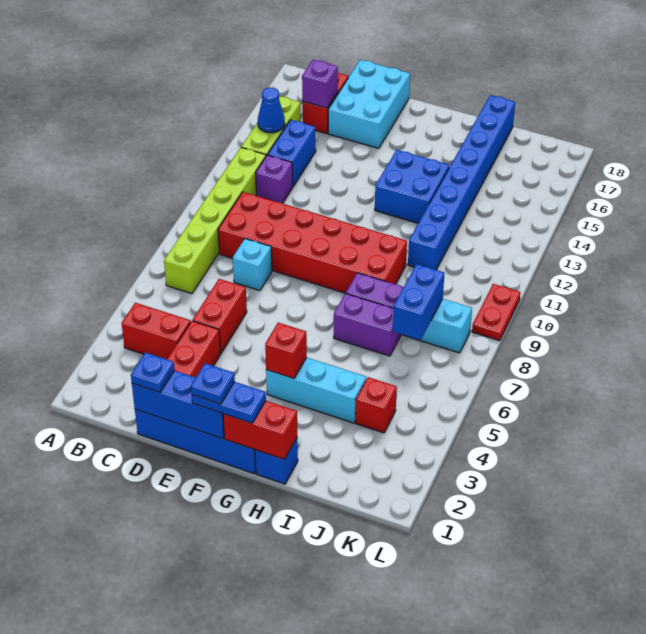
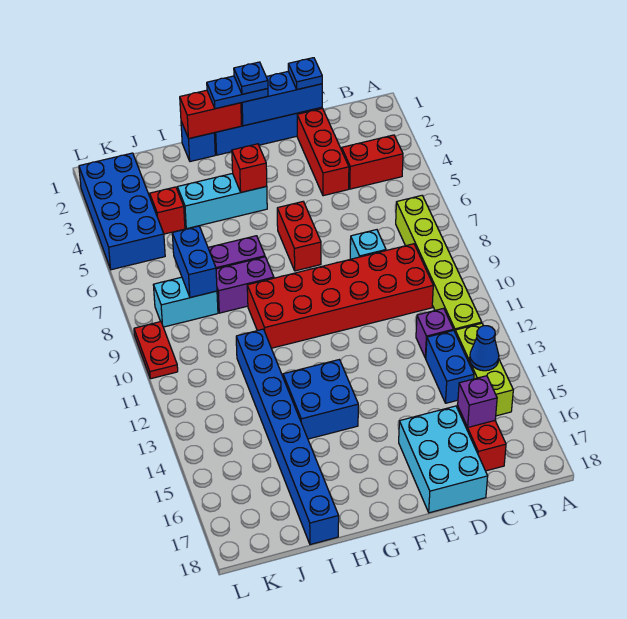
red 1x2 brick [193,279,247,353] -> red 1x2 brick moved to [277,202,321,271]
none -> blue 2x4 brick [79,153,165,270]

